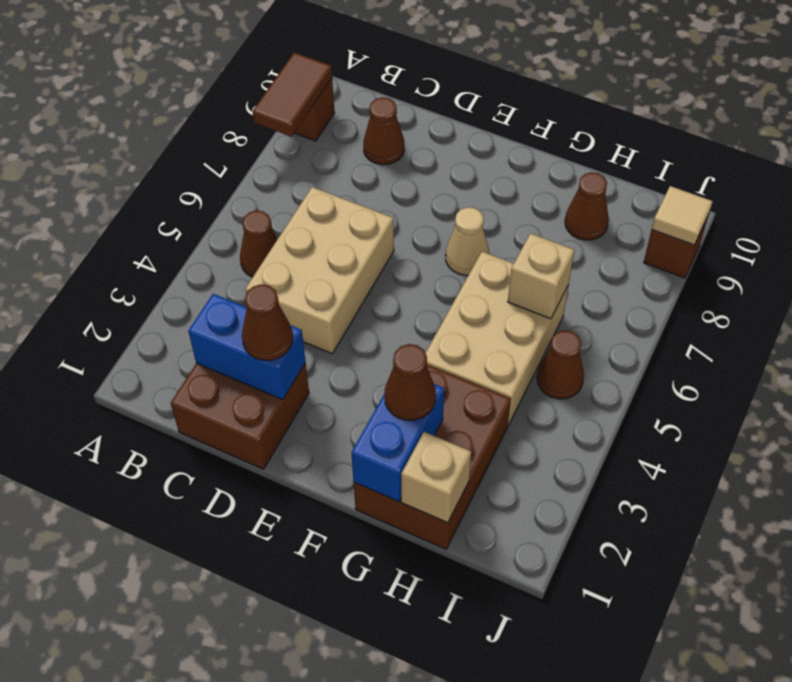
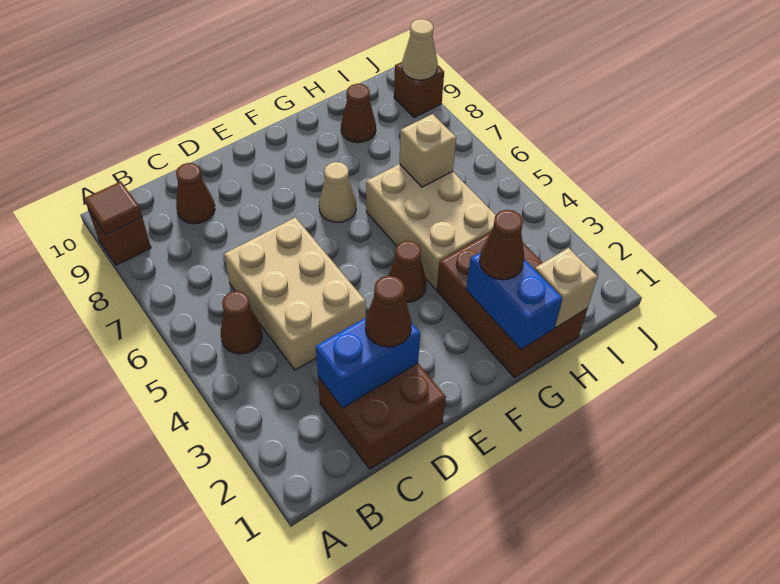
brown 1x2 tile [252,53,332,137] -> brown 1x1 tile [84,181,142,234]
brown 1x1 cone [537,330,584,399] -> brown 1x1 cone moved to [388,241,426,302]
tan 1x1 tile [652,186,713,245] -> tan 1x1 cone [402,19,438,80]

